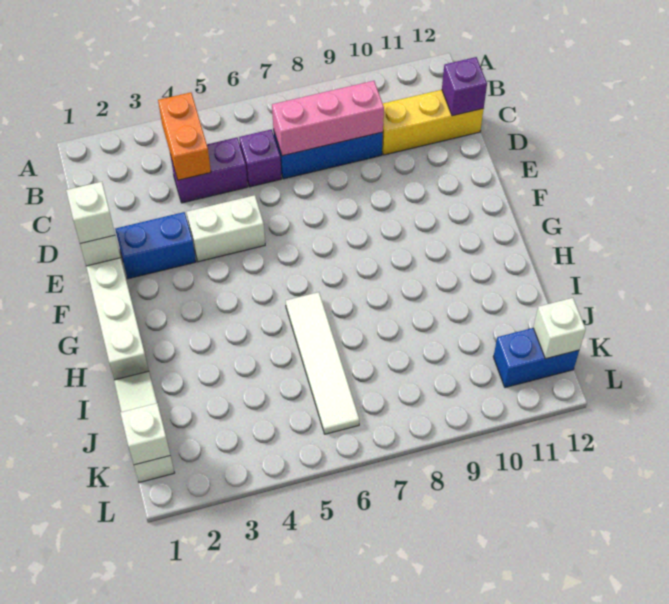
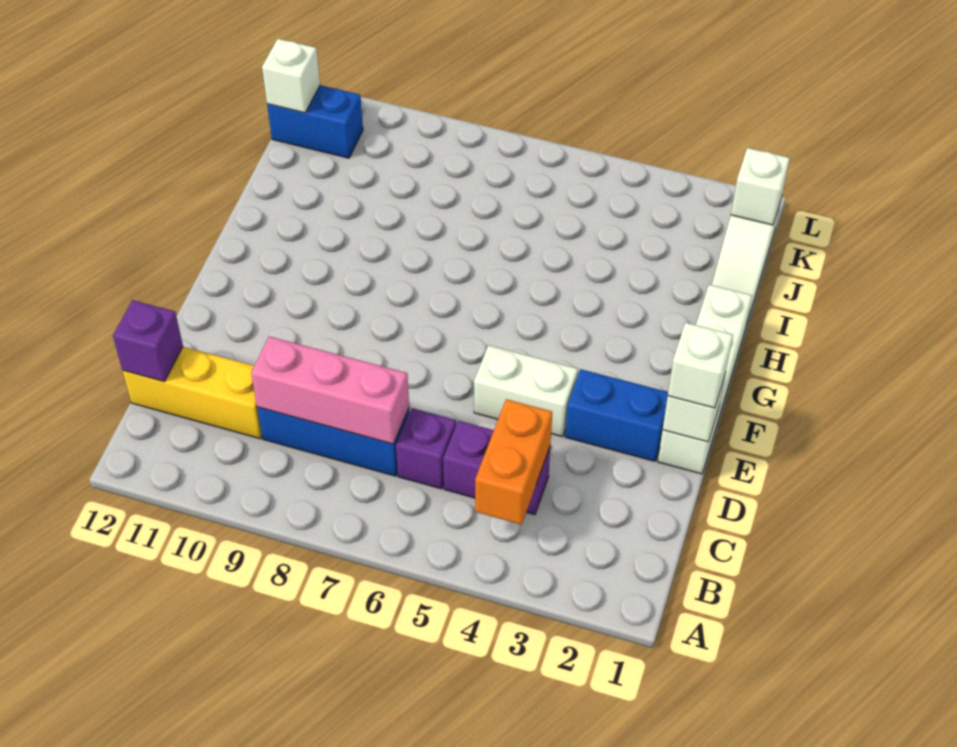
white 1x4 tile [286,292,359,434] -> none

